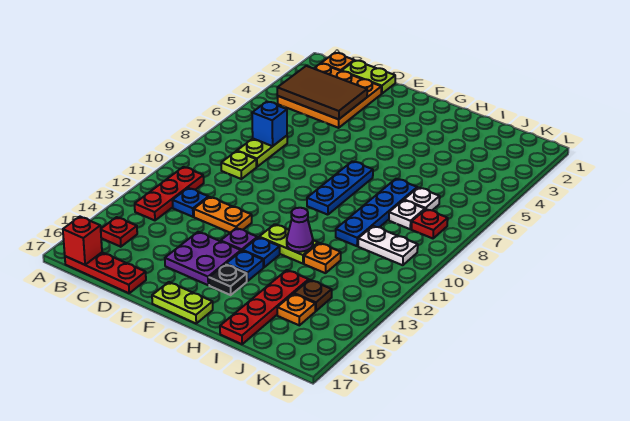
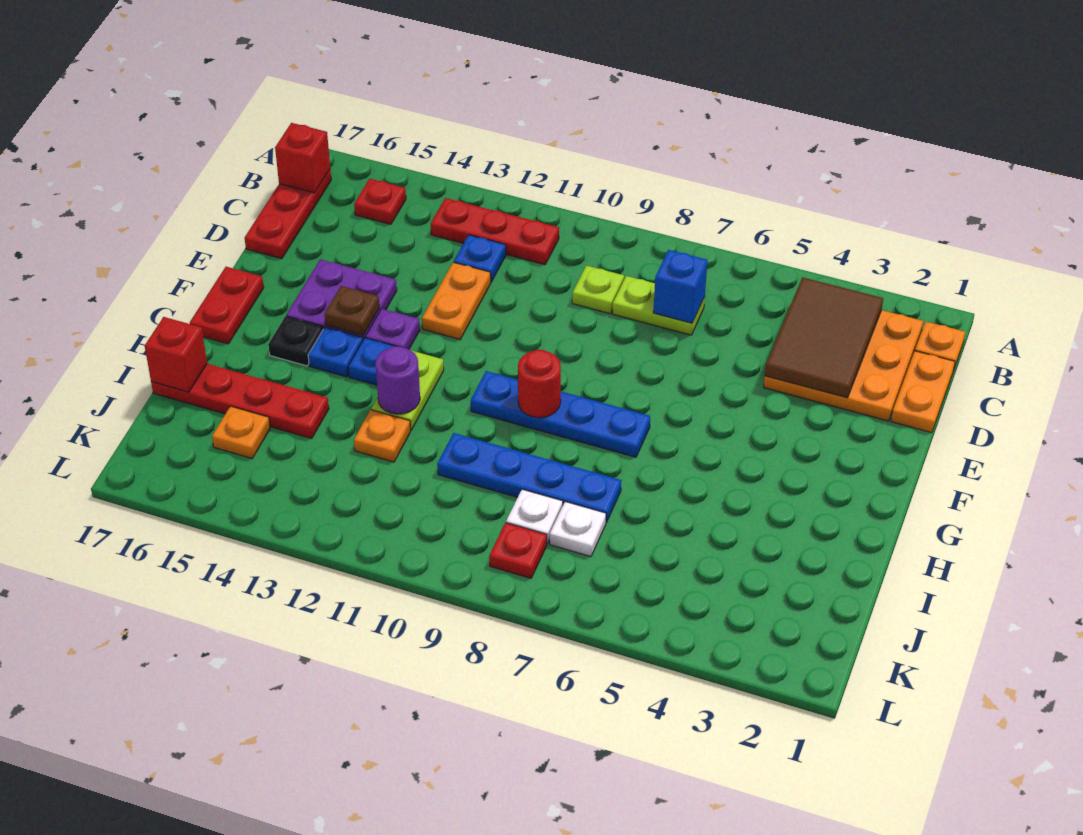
lime 1x2 plate [342,60,395,94] -> orange 1x2 plate [891,351,955,433]
lime 1x2 plate [152,282,213,323] -> red 1x2 plate [190,267,264,344]
blue 1x3 plate [307,161,373,215] -> blue 1x4 plate [471,371,650,457]
none -> red 1x1 round brick [518,350,561,418]
purple 1x1 cone [287,208,313,252] -> purple 1x1 round brick [375,346,420,414]
none -> red 1x1 brick [145,317,207,392]
white 1x2 plate [358,226,418,265] -> none
brown 1x1 plate [294,280,332,311] -> brown 1x1 plate moved to [325,286,379,335]

